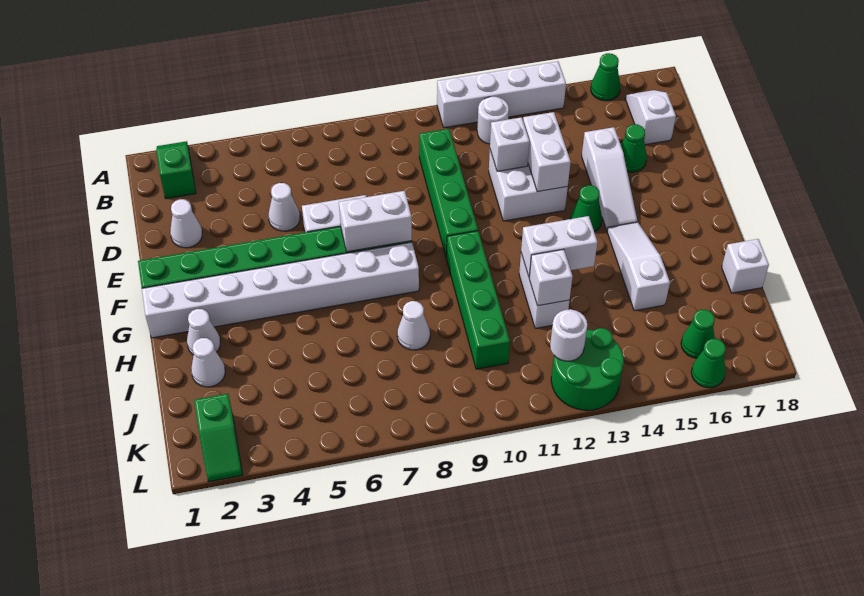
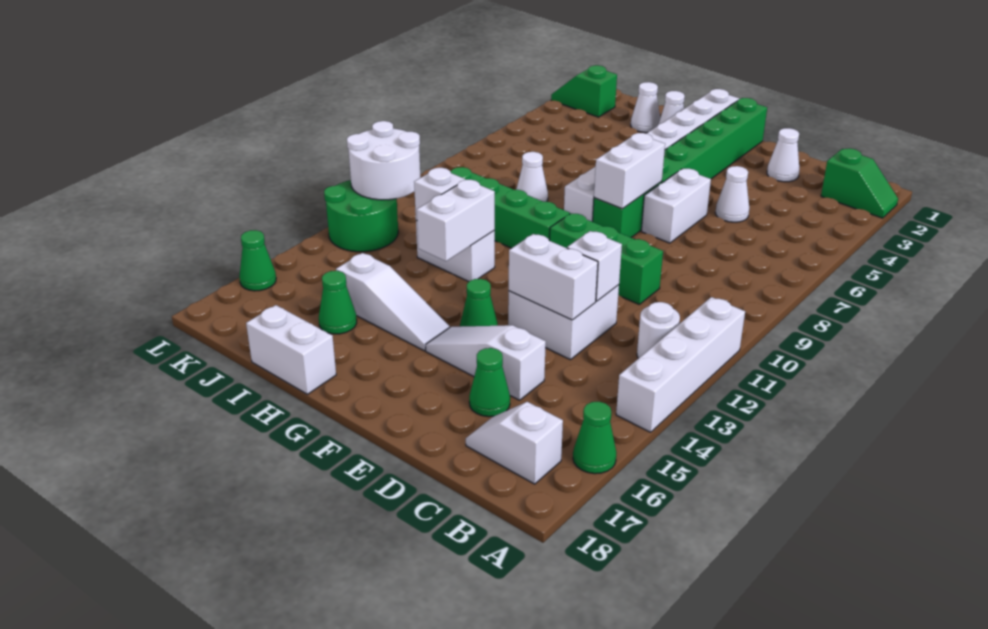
white 1x2 slope [625,90,676,145] -> white 1x2 slope turned to [466,402,563,484]
green 1x4 brick [419,129,478,258] -> green 1x3 brick [550,213,663,304]
white 1x1 brick [722,239,769,293] -> white 1x2 brick [246,305,336,394]
white 1x1 round brick [550,309,587,361] -> white 2x2 round brick [347,121,420,200]
green 1x1 cone [681,310,715,358] -> green 1x1 cone moved to [319,271,357,334]

